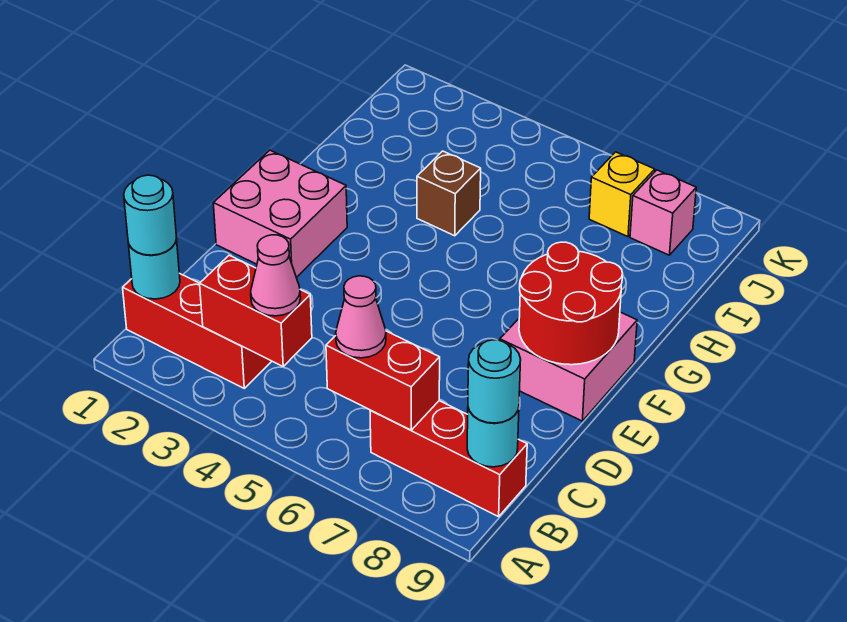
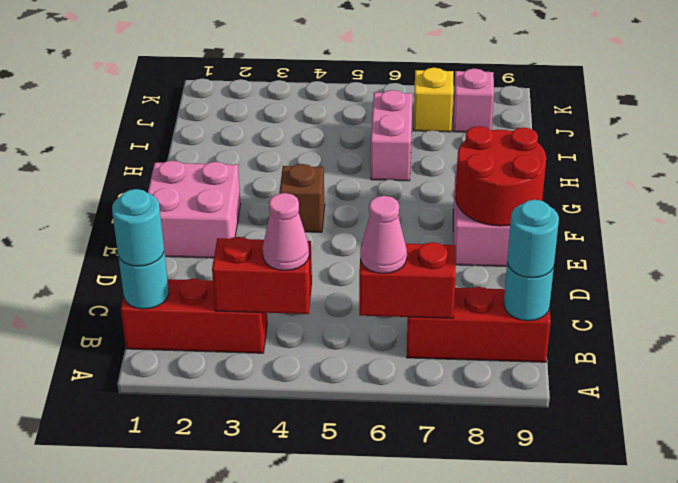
brown 1x1 brick [417,151,481,236] -> brown 1x1 brick moved to [279,164,325,232]
none -> pink 1x2 brick [371,90,412,181]

